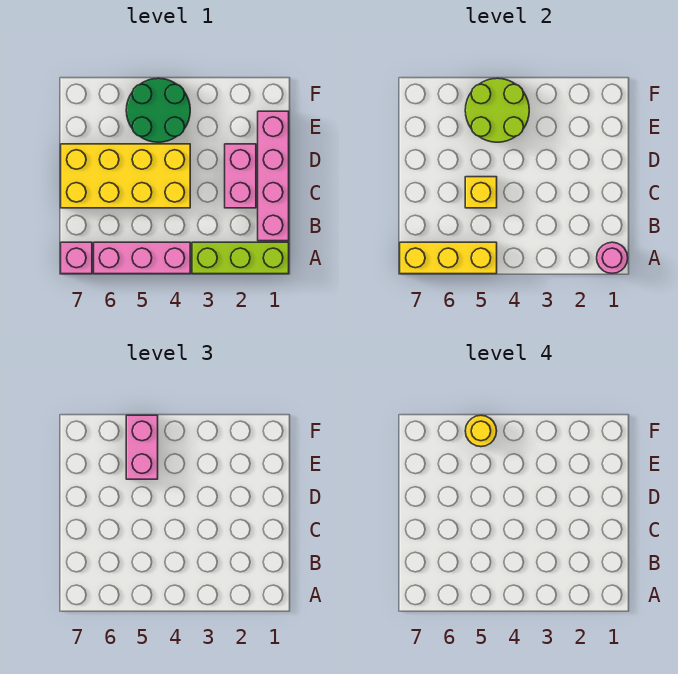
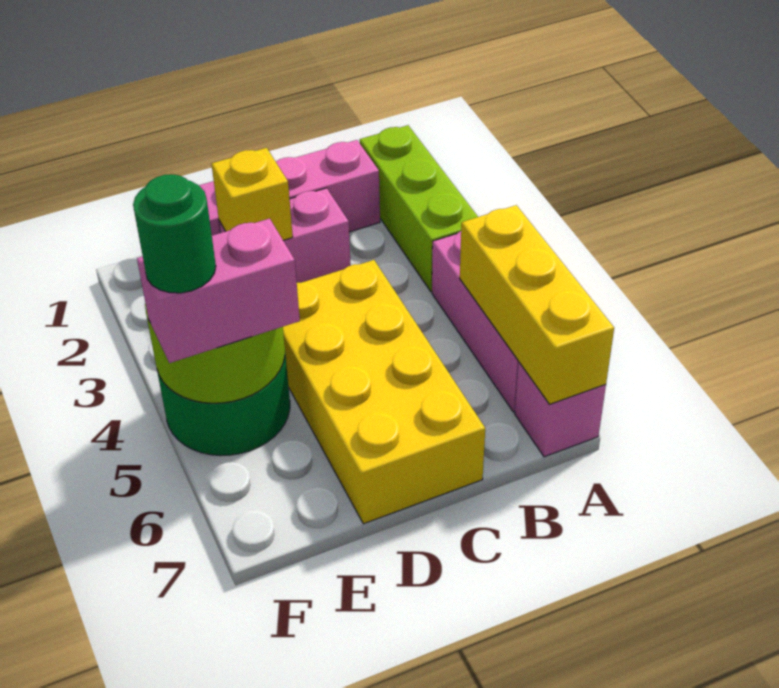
pink 1x1 round brick [597,242,628,273] -> none
yellow 1x1 brick [465,177,497,208] -> yellow 1x1 brick moved to [212,148,293,240]
yellow 1x1 round brick [465,415,497,447] -> green 1x1 round brick [133,174,216,293]

